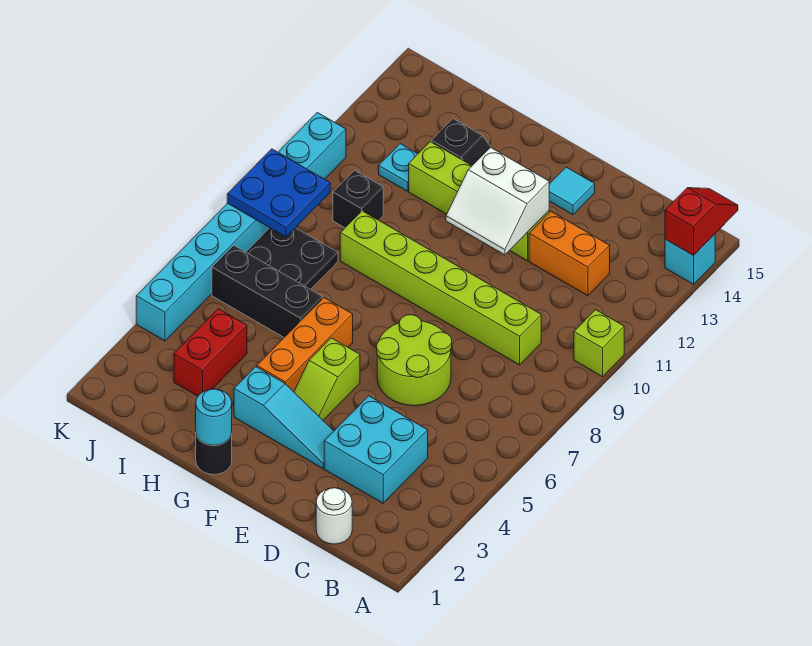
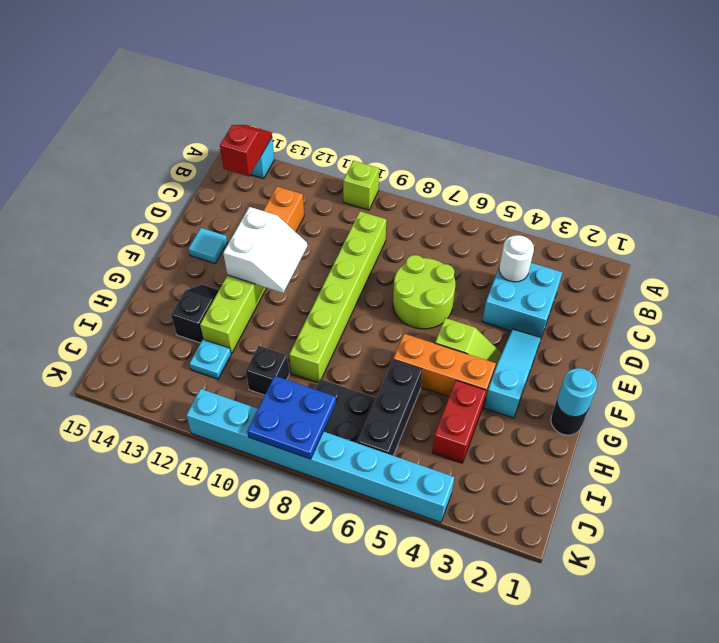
red 1x2 slope [665,188,738,255] -> red 1x2 slope turned to [220,125,272,176]
white 1x1 round brick [316,488,352,544] -> white 1x1 round brick moved to [499,235,534,282]
red 1x2 brick [174,309,247,396] -> red 1x2 brick turned to [432,381,486,463]

